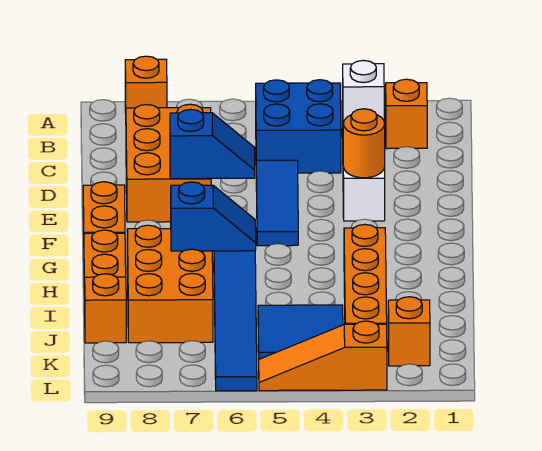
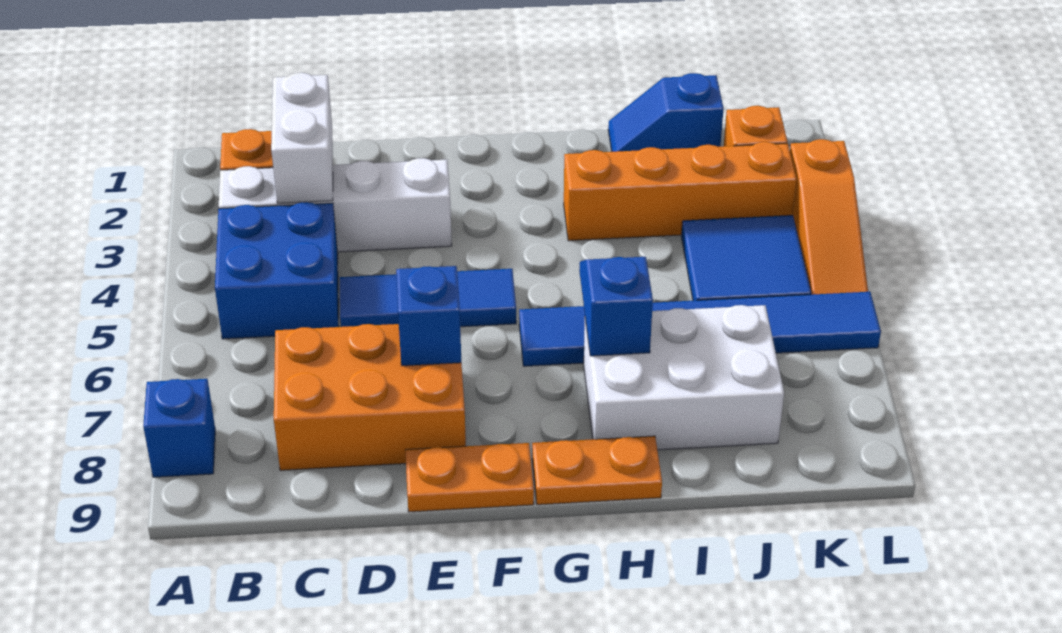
orange 1x1 brick [125,56,167,113] -> blue 1x1 brick [143,379,215,477]
white 1x1 brick [343,60,384,123] -> white 1x2 brick [271,73,333,203]
orange 1x1 round brick [343,109,385,178] -> none
orange 2x3 brick [127,225,213,343] -> white 2x3 brick [584,305,784,450]
none -> blue 1x2 slope [608,73,724,152]
orange 1x1 brick [84,274,126,343] -> none

